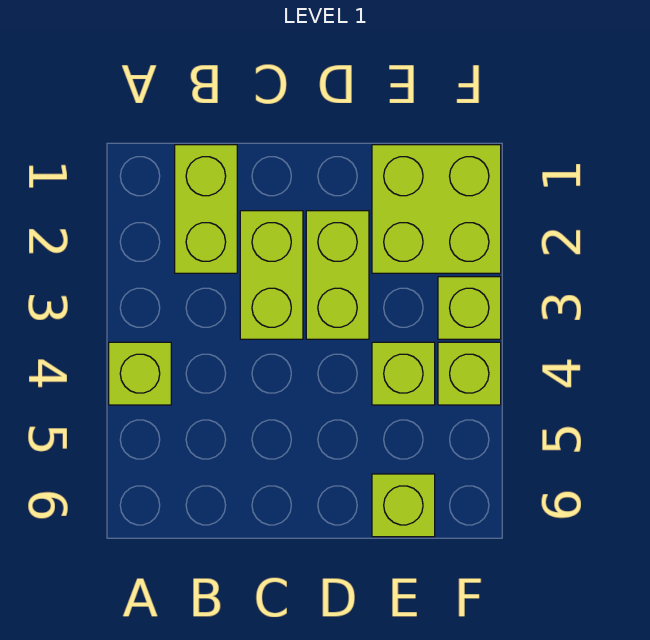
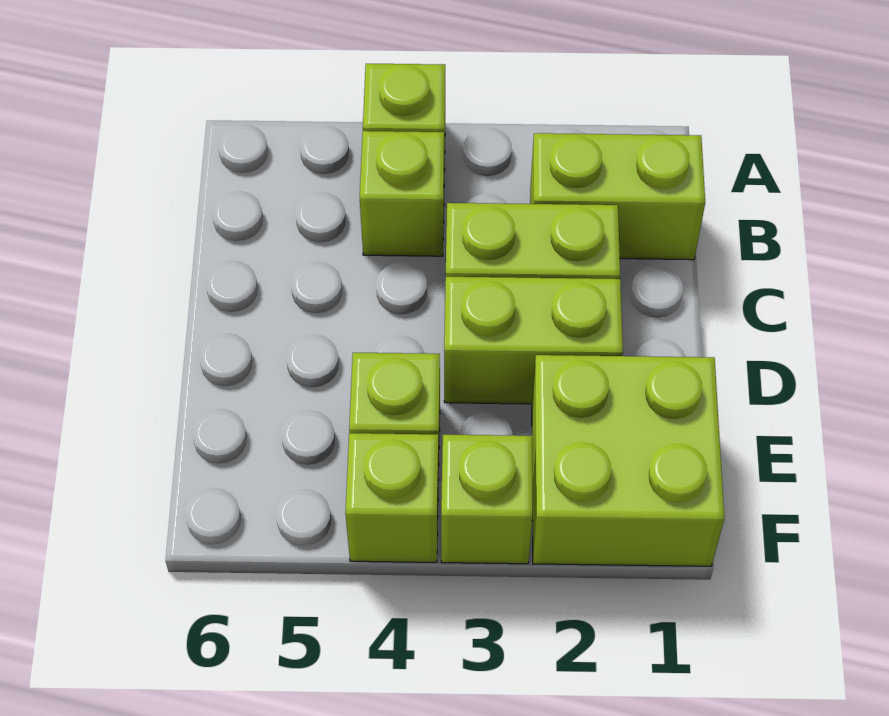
lime 1x1 brick [372,474,435,537] -> lime 1x1 brick moved to [360,131,444,256]

